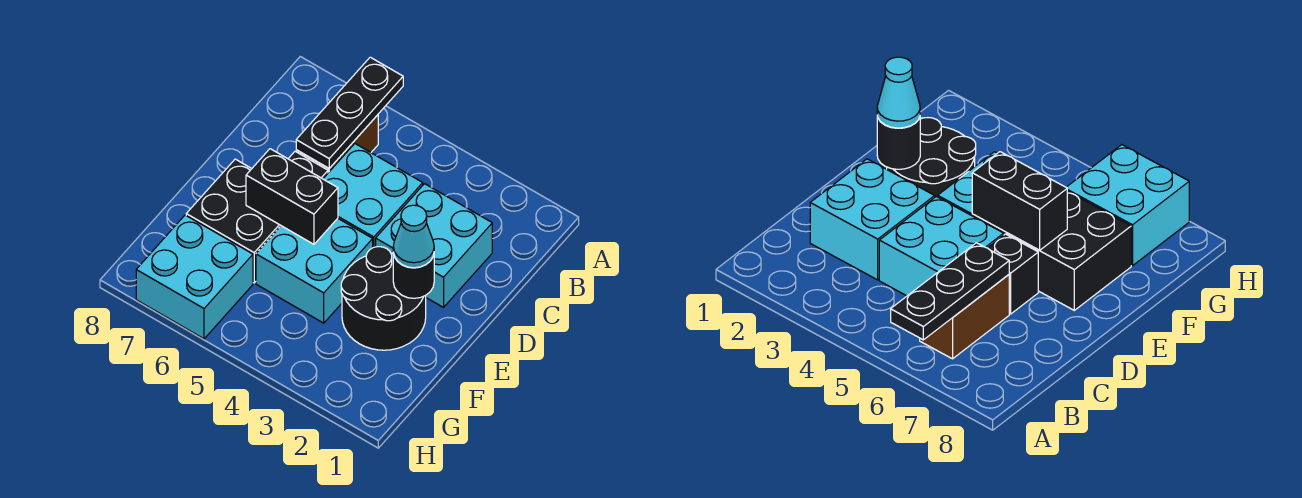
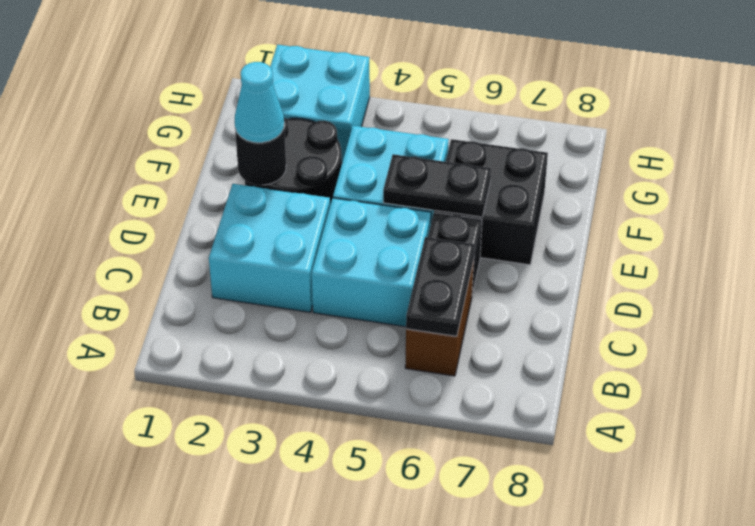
black 1x3 plate [296,57,403,168] -> black 1x2 plate [406,237,475,336]
black 1x2 brick [246,149,338,244] -> black 1x2 plate [383,154,491,217]
cyan 2x2 brick [136,215,253,339] -> cyan 2x2 brick moved to [270,45,370,162]

